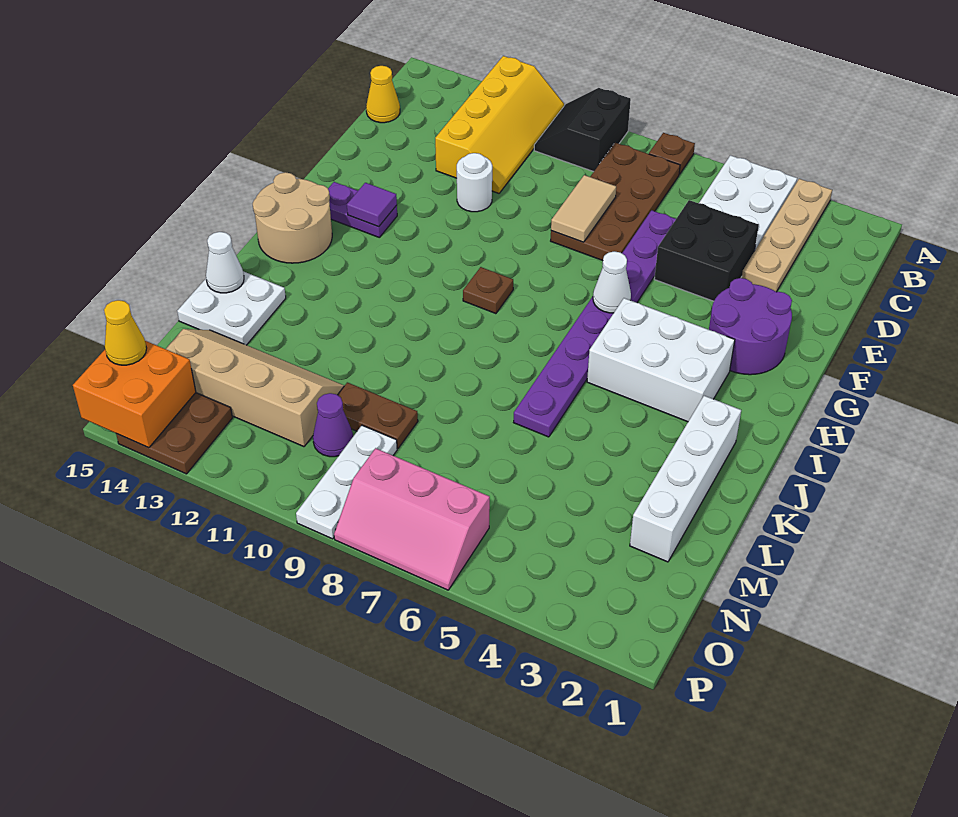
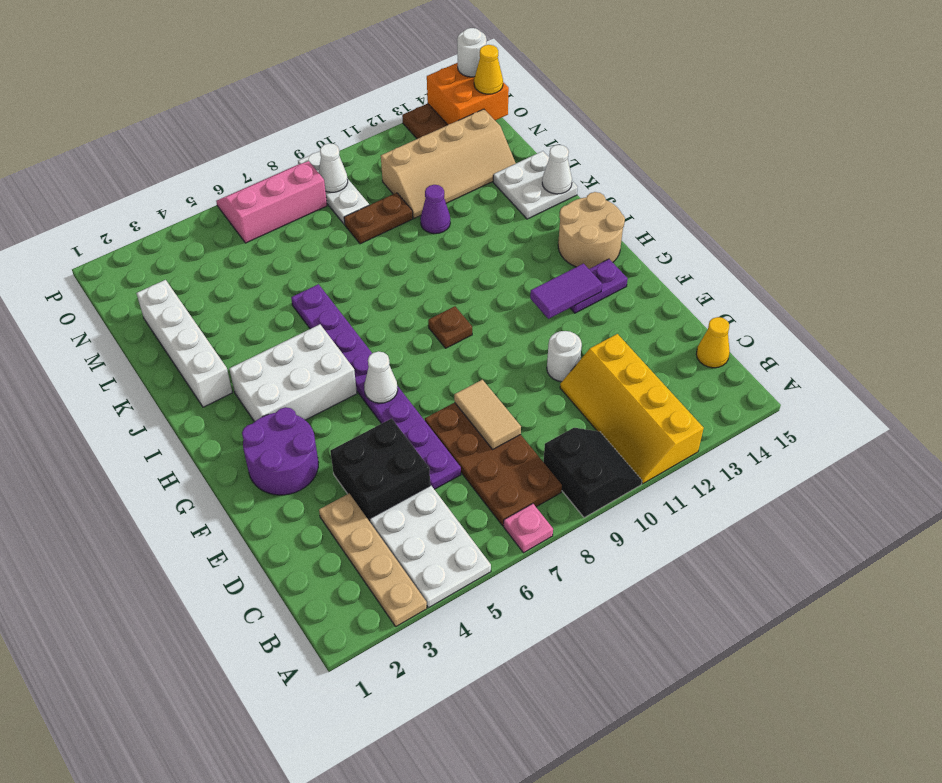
brown 1x1 plate [649,133,695,174] -> pink 1x1 plate [504,504,553,553]
purple 1x1 tile [347,183,397,227] -> purple 1x2 tile [530,264,602,319]
purple 1x1 cone [313,393,353,457] -> purple 1x1 cone moved to [420,185,450,234]
none -> white 1x1 cone [318,143,348,192]
none -> white 1x1 round brick [457,28,487,77]

